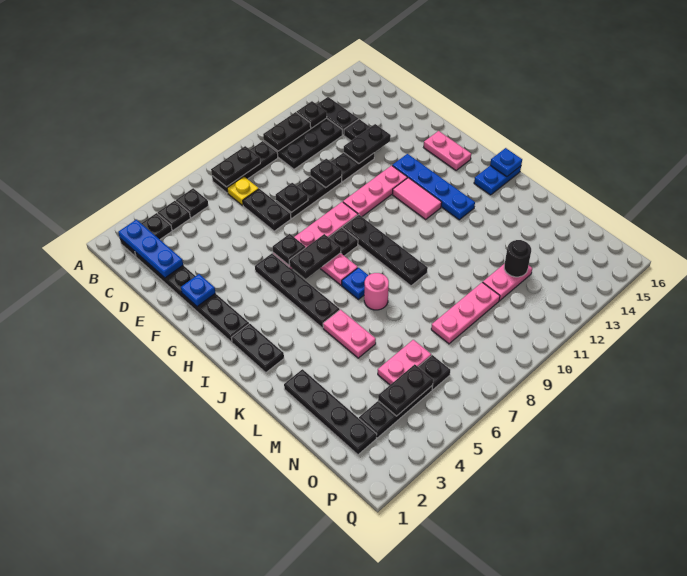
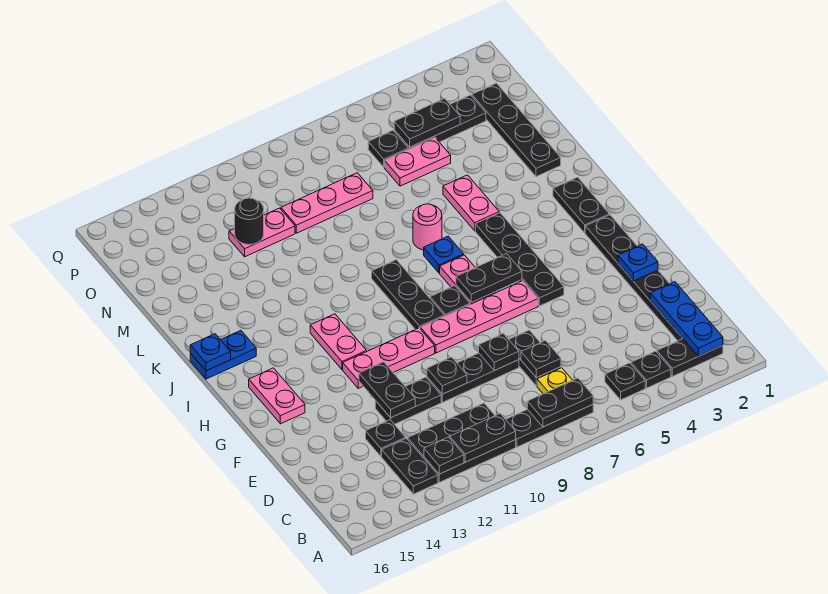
black 1x2 plate [344,124,391,163] -> black 1x2 plate turned to [359,362,415,418]
black 1x1 plate [273,234,306,265] -> black 1x1 plate moved to [521,341,561,378]
blue 1x4 plate [392,154,475,220] -> none
black 1x4 plate [343,215,428,286] -> black 1x3 plate [372,260,444,329]
pink 1x2 tile [393,178,442,219] -> pink 1x2 plate [310,314,367,370]

